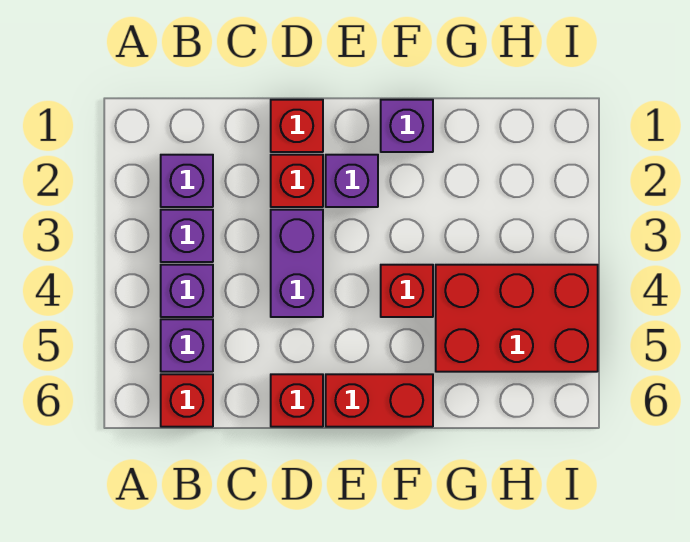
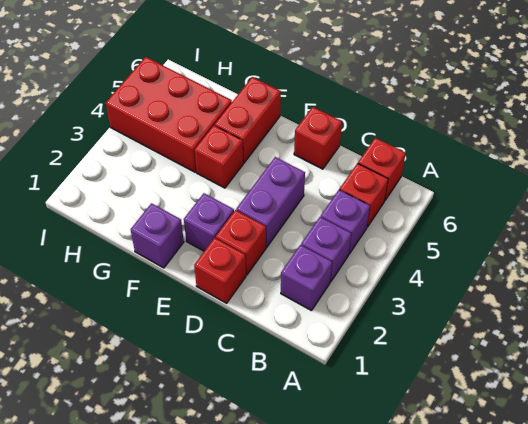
purple 1x1 brick [161,319,213,372] -> red 1x1 brick [340,163,388,227]
red 1x2 brick [326,374,433,427] -> red 1x2 brick turned to [215,77,281,163]

